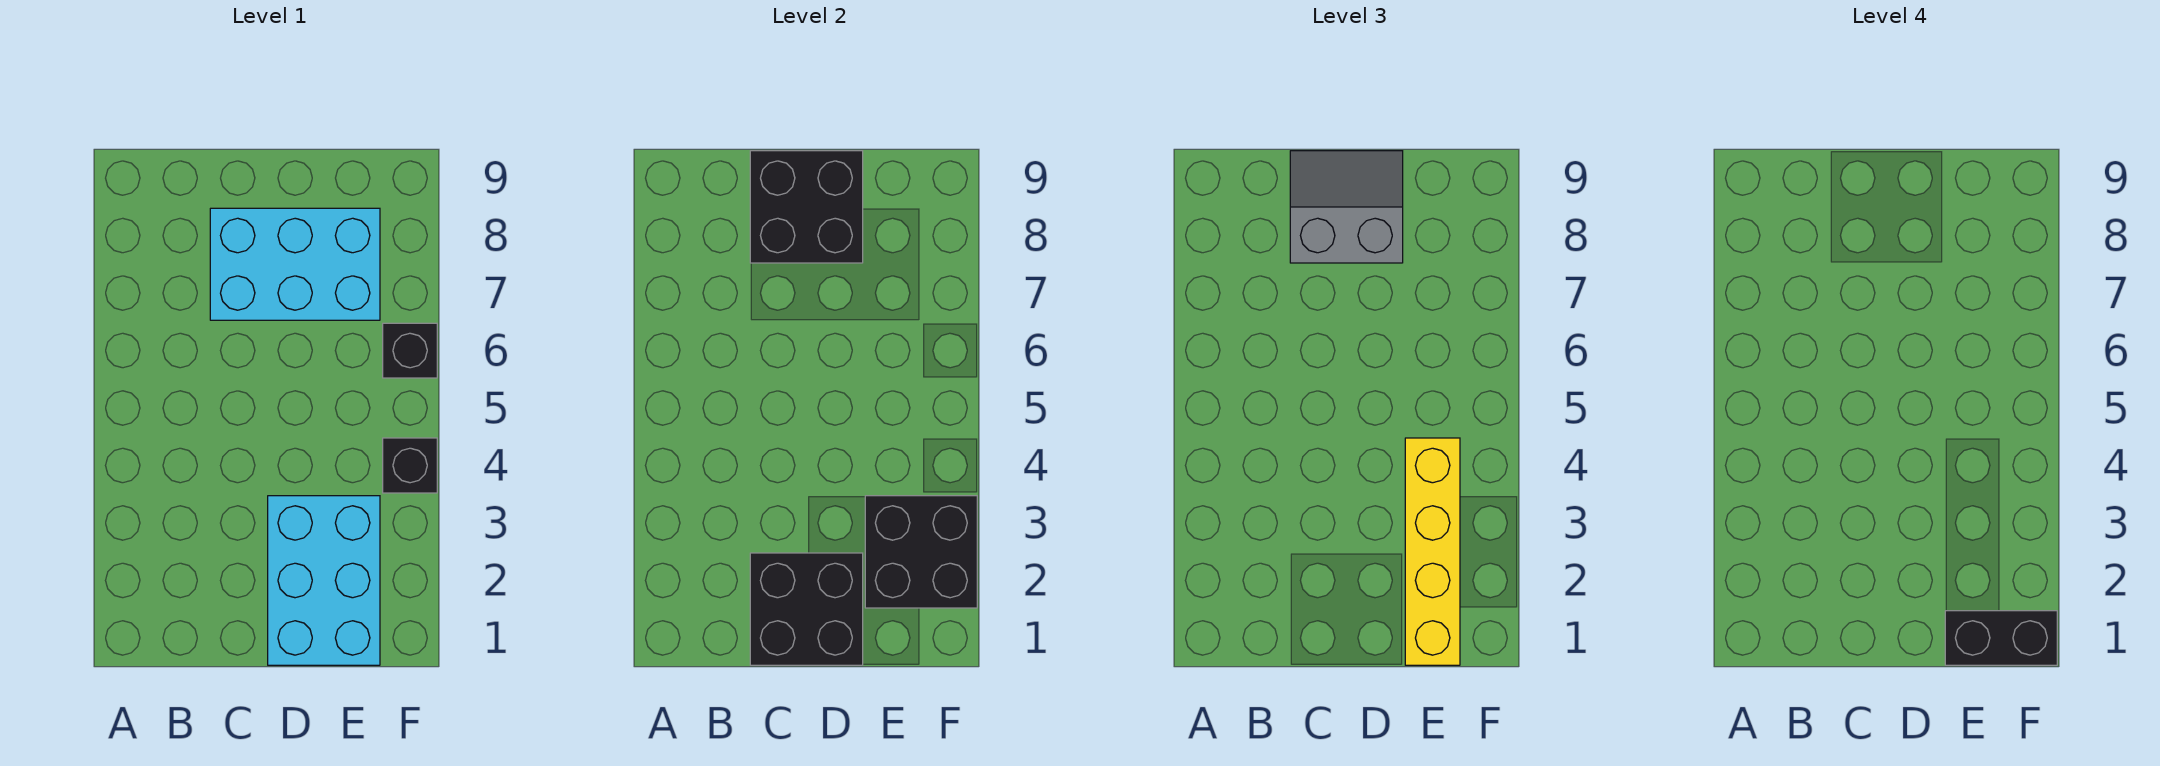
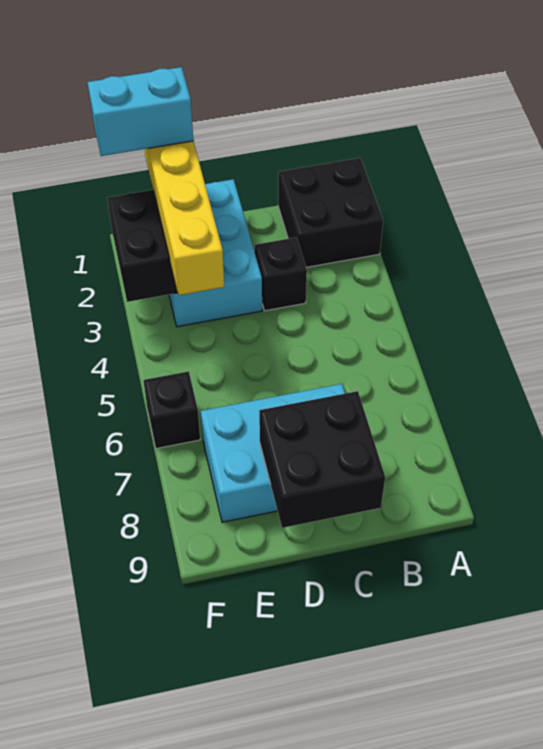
black 2x2 brick [750,553,863,665] -> black 2x2 brick moved to [278,158,383,267]
grey 2x2 slope [1290,151,1403,263] -> none
black 1x2 brick [1945,611,2057,665] -> cyan 1x2 brick [87,67,194,156]
black 1x1 brick [383,438,437,493] -> black 1x1 brick moved to [255,237,307,311]

